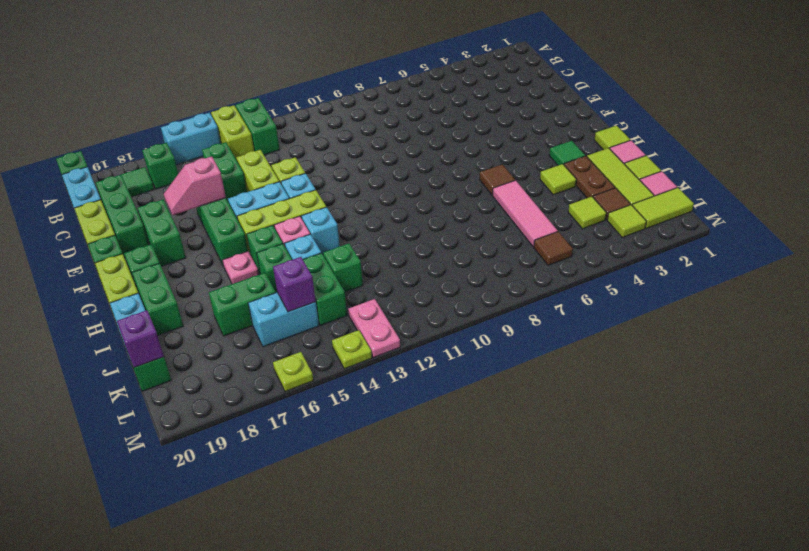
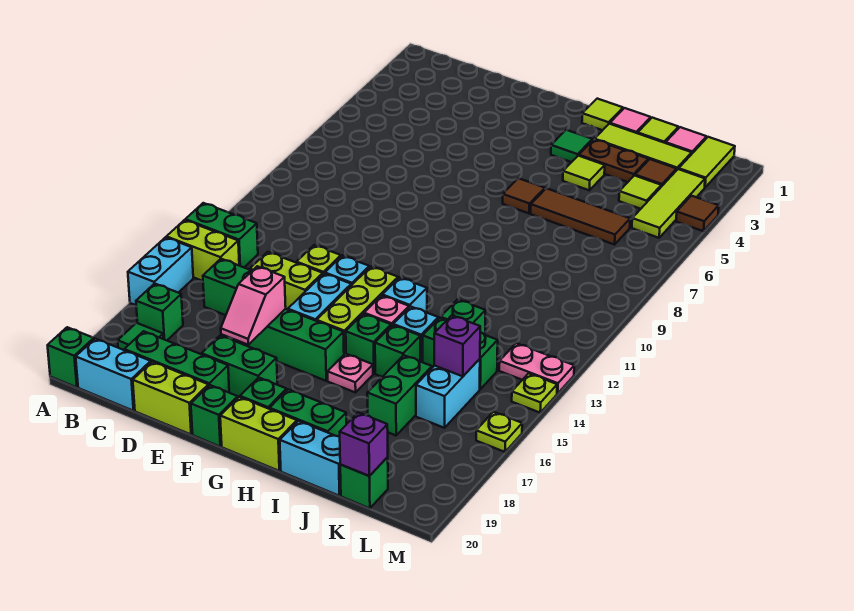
pink 1x3 tile [493,180,558,247] -> brown 1x3 tile [531,188,630,245]
lime 1x1 tile [607,205,646,237] -> lime 1x3 tile [632,169,705,238]
brown 1x1 tile [534,232,573,265] -> brown 1x1 tile moved to [676,196,719,231]

